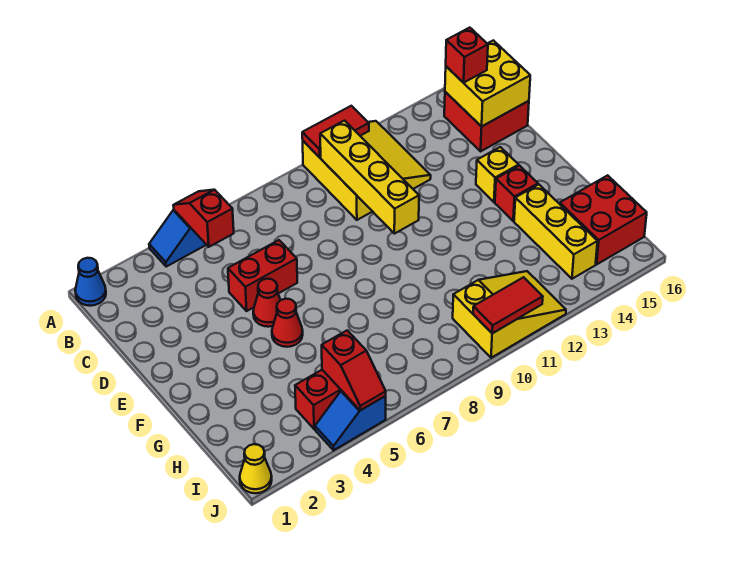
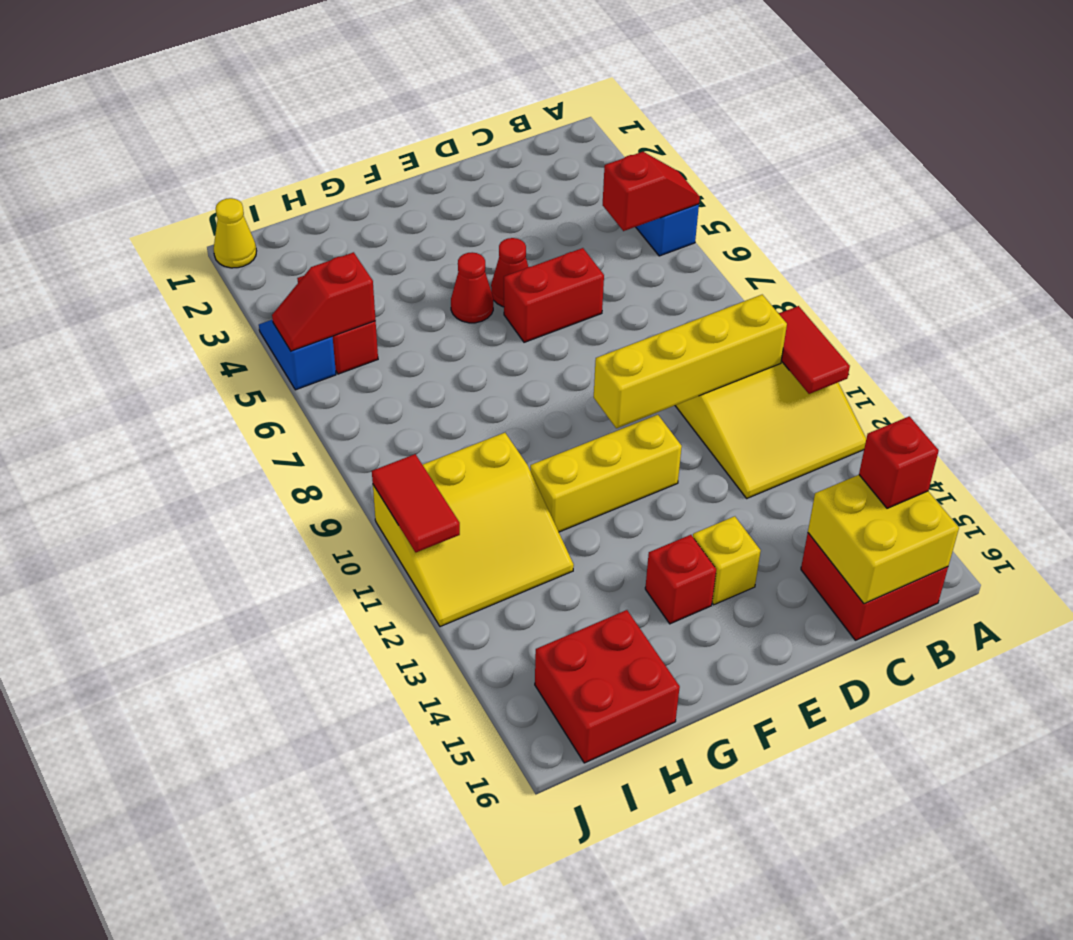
blue 1x1 cone [75,258,106,306] -> none
red 1x2 brick [228,240,297,311] -> red 1x2 brick turned to [504,248,604,342]
yellow 1x3 brick [514,185,598,279] -> yellow 1x3 brick moved to [530,415,682,532]
yellow 2x3 slope [453,271,566,358] -> yellow 3x3 slope [373,433,574,627]

